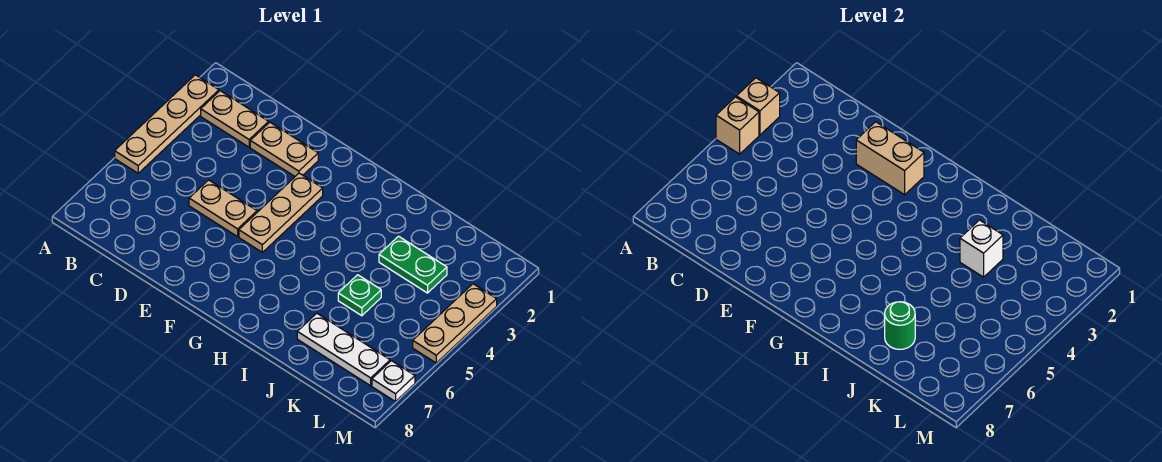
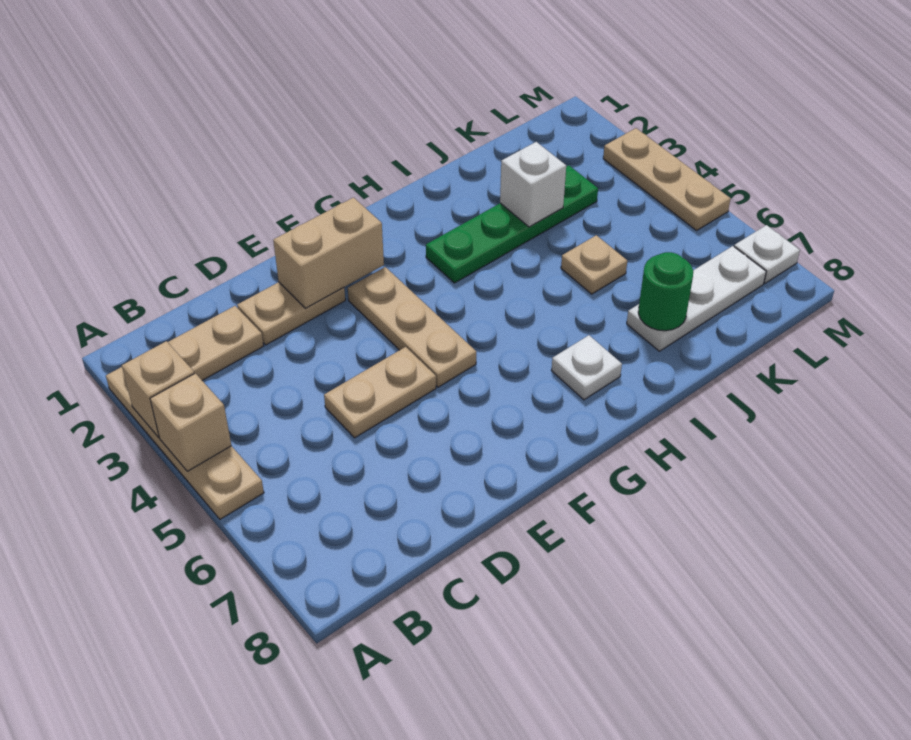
none -> white 1x1 plate [551,335,622,400]
green 1x2 plate [379,236,447,293] -> green 1x4 plate [426,165,598,283]
green 1x1 plate [338,275,381,316] -> tan 1x1 plate [561,235,627,294]

